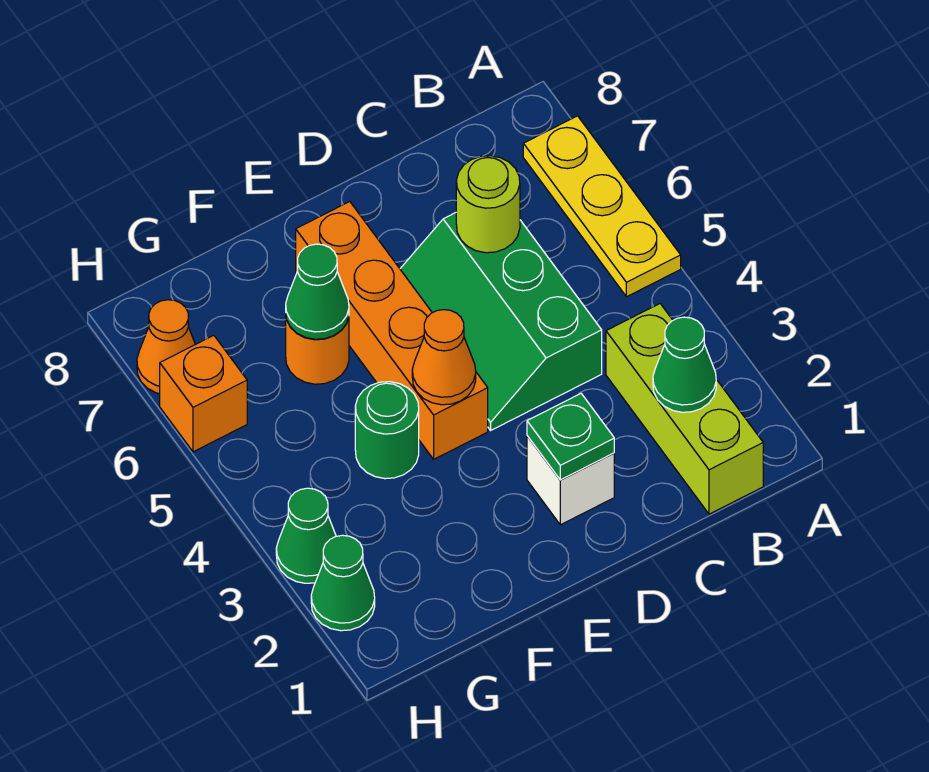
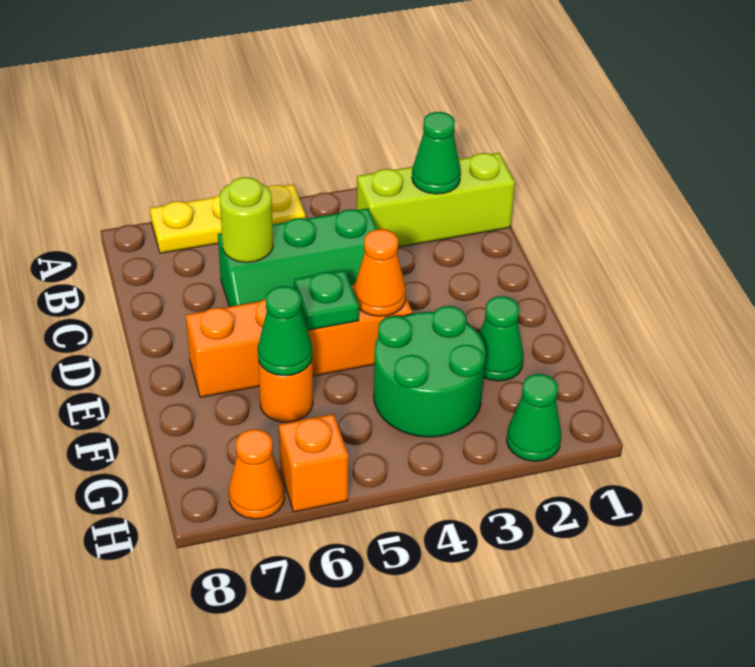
white 1x1 brick [527,436,614,525] -> none
green 1x1 plate [527,394,614,480] -> green 1x1 plate moved to [294,270,359,330]
green 1x1 round brick [355,382,419,479] -> green 2x2 round brick [374,306,486,437]
green 1x1 cone [276,488,336,583] -> green 1x1 cone moved to [479,296,524,381]

